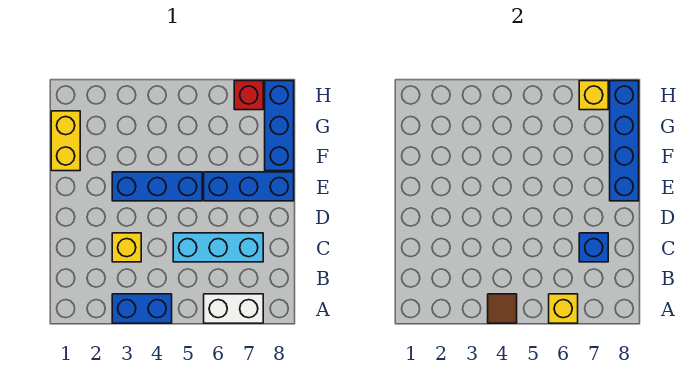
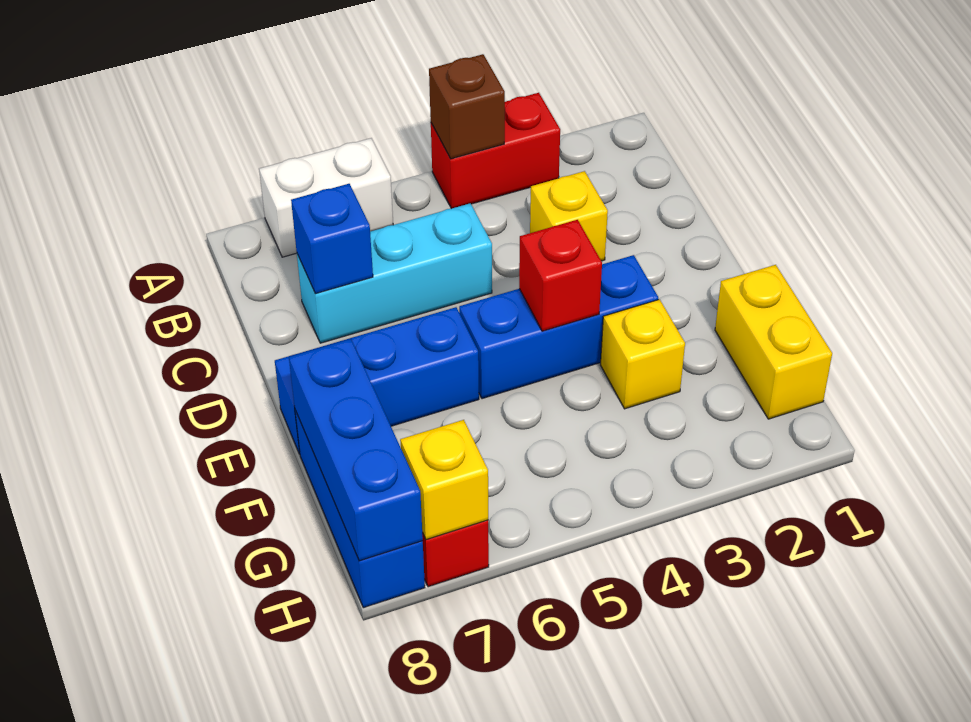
blue 1x2 brick [112,294,172,323] -> red 1x2 brick [431,93,560,209]
brown 1x1 tile [488,294,517,323] -> brown 1x1 brick [429,54,505,159]
yellow 1x1 brick [549,294,578,323] -> yellow 1x1 brick moved to [601,299,685,409]
none -> red 1x1 brick [519,220,602,331]
blue 1x4 brick [610,81,639,201] -> blue 1x3 brick [289,339,423,561]

